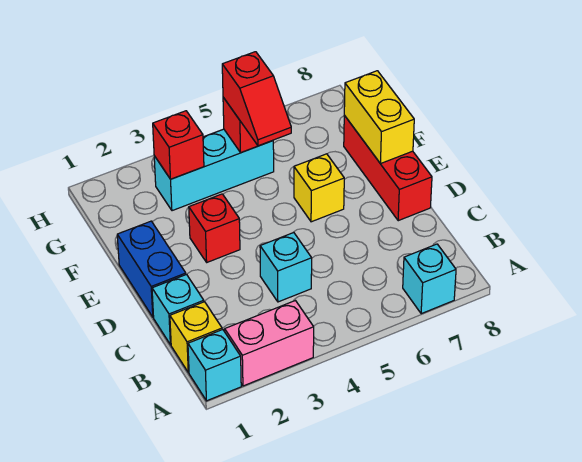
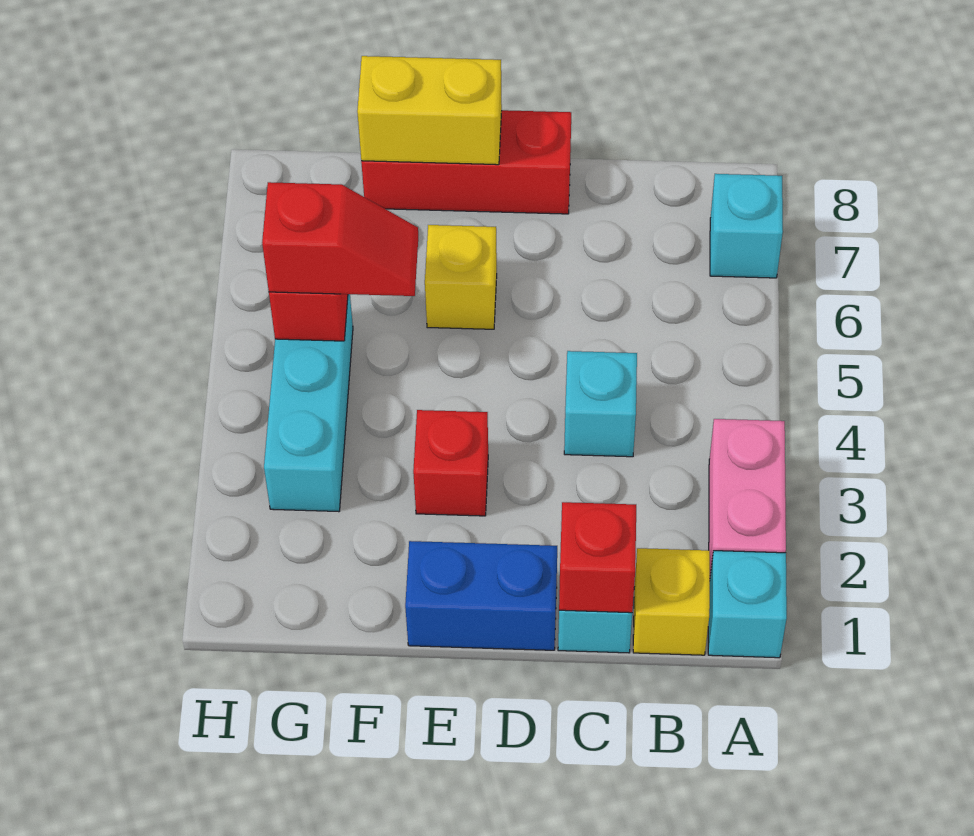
red 1x1 brick [153,111,204,179] -> red 1x1 brick moved to [559,502,636,613]

